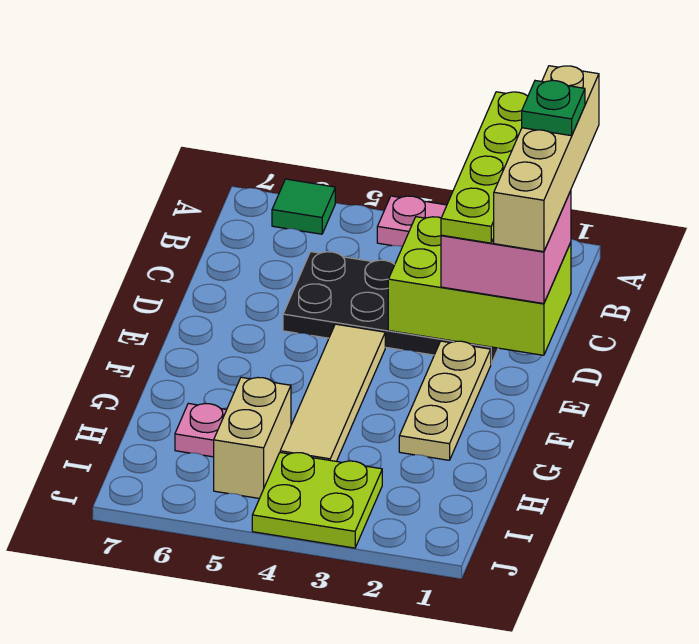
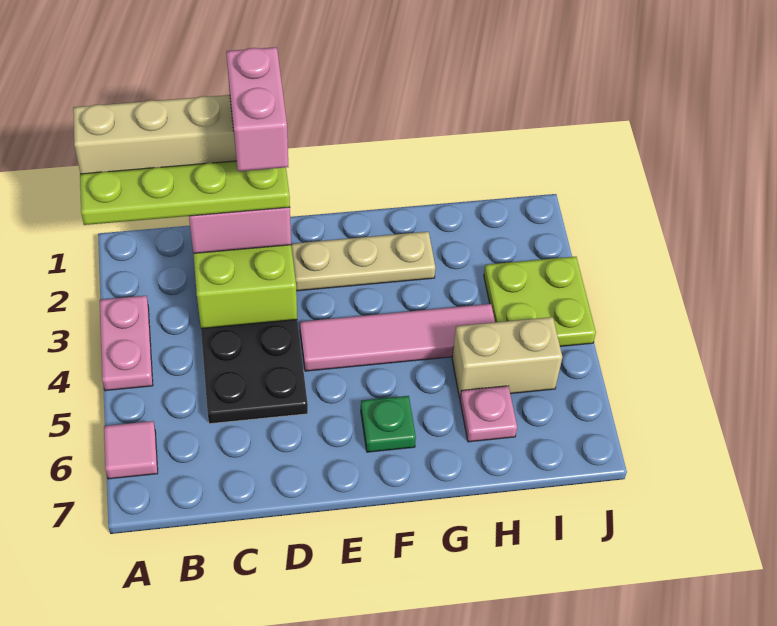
green 1x1 tile [272,179,335,234] -> pink 1x1 tile [104,421,158,479]
green 1x1 plate [522,81,585,136] -> green 1x1 plate moved to [361,396,416,452]
none -> pink 1x2 brick [226,47,288,171]
tan 1x4 tile [280,324,385,461] -> pink 1x4 tile [300,304,495,371]

